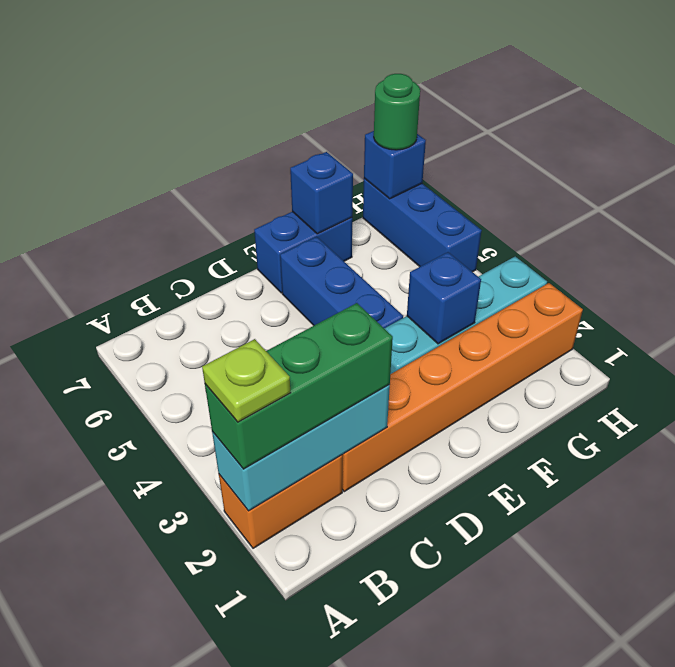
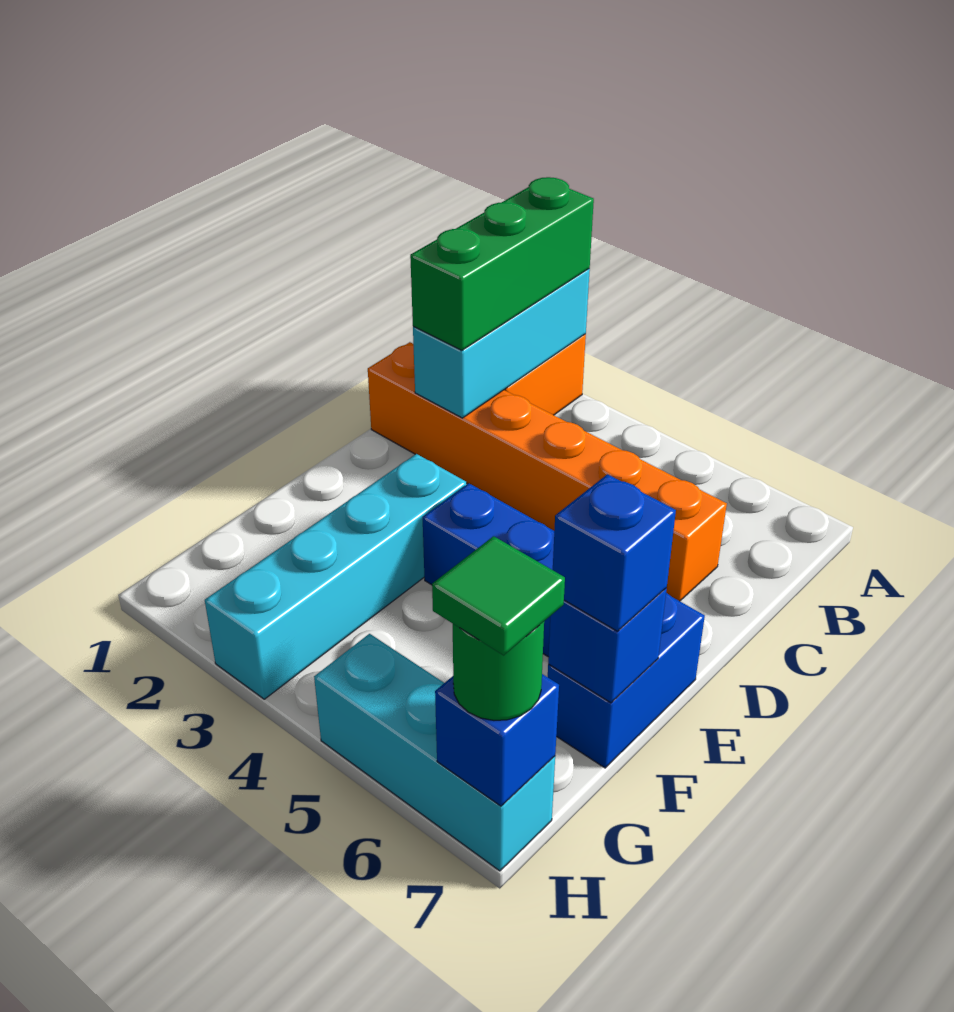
lime 1x1 plate [202,339,290,422] -> none
orange 1x6 brick [342,283,583,491] -> orange 1x6 brick turned to [368,342,727,601]
blue 1x1 brick [407,252,481,344] -> blue 1x1 brick moved to [553,474,676,631]
blue 1x3 brick [363,178,482,272] -> cyan 1x3 brick [314,634,555,871]
none -> green 1x1 tile [432,536,565,655]

